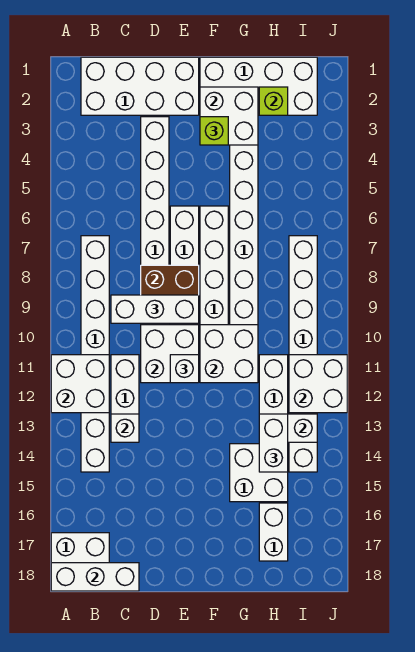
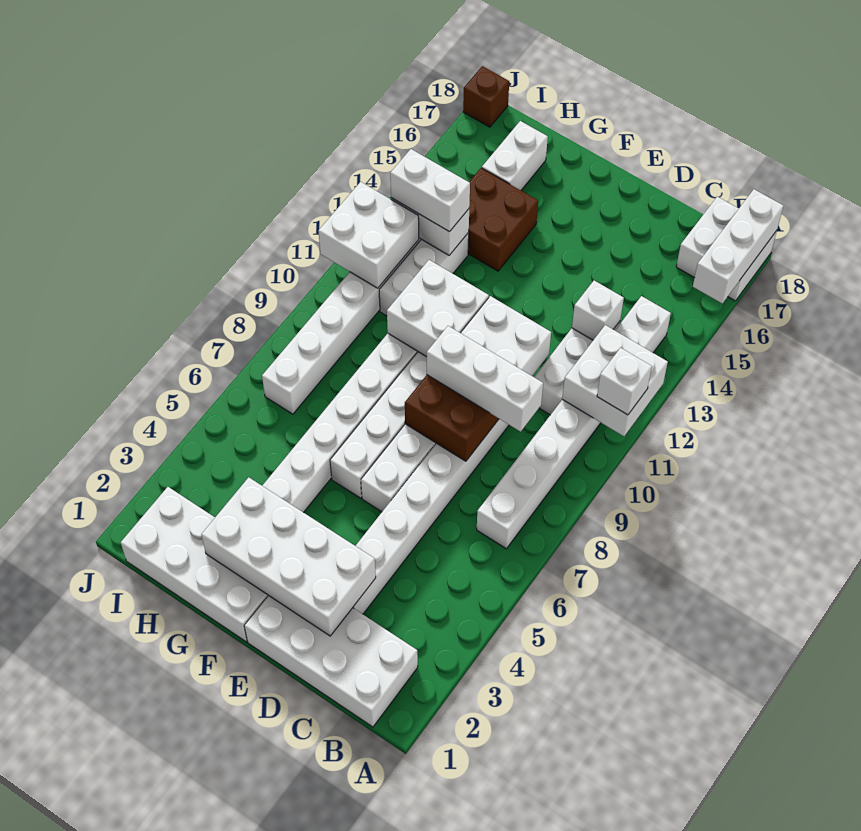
white 1x3 brick [51,563,139,591] -> white 1x3 brick turned to [693,189,783,303]
white 1x1 brick [170,355,199,383] -> white 1x1 brick moved to [597,348,652,415]
white 2x2 brick [200,87,258,145] -> white 2x4 brick [201,477,376,636]
lime 1x1 brick [200,117,228,145] -> none
white 2x2 brick [230,444,288,502] -> brown 2x2 brick [468,168,538,271]
lime 1x1 brick [259,87,288,115] -> none
white 1x2 brick [259,414,288,472] -> white 1x2 brick turned to [390,149,470,232]
none -> brown 1x1 brick [463,66,509,127]

